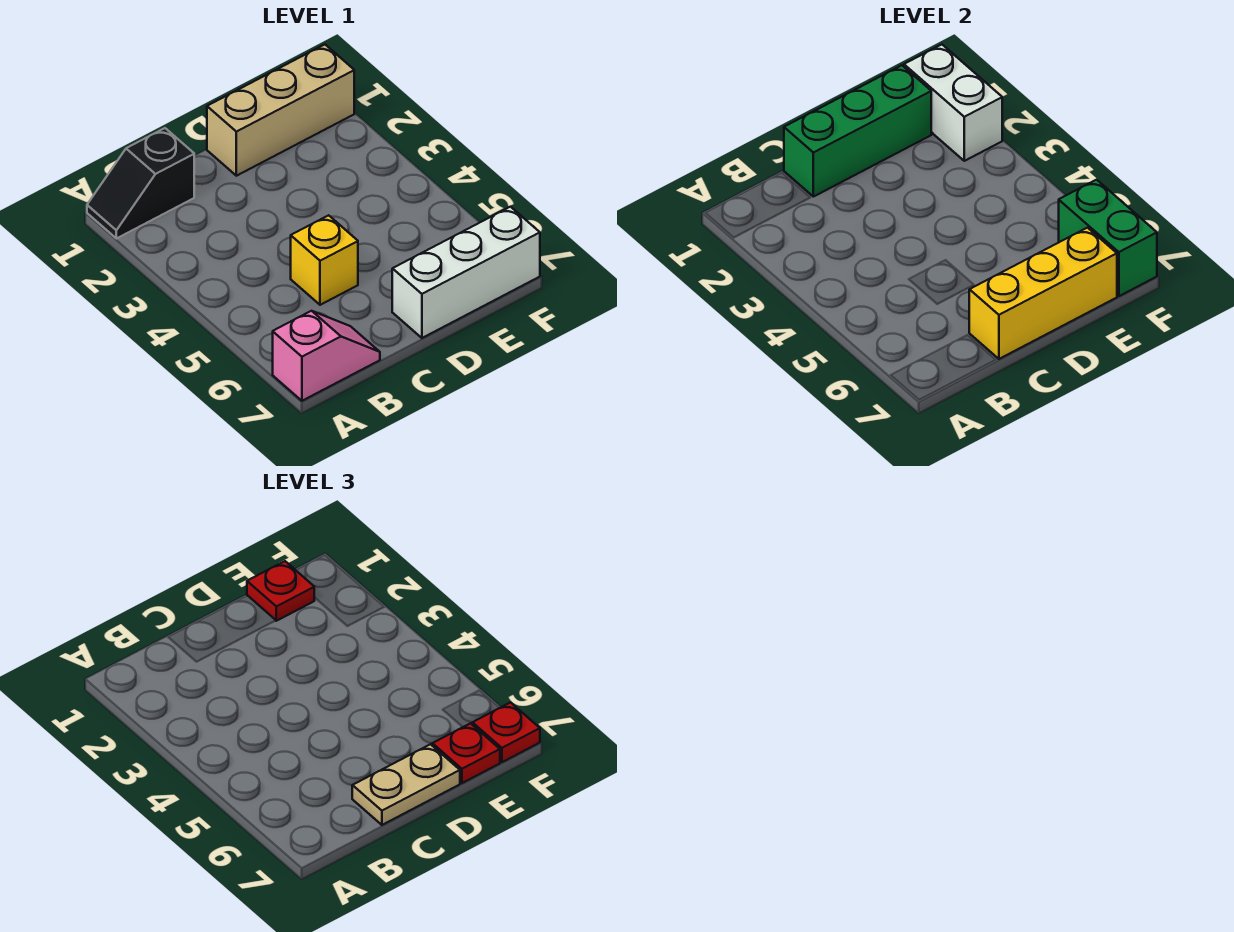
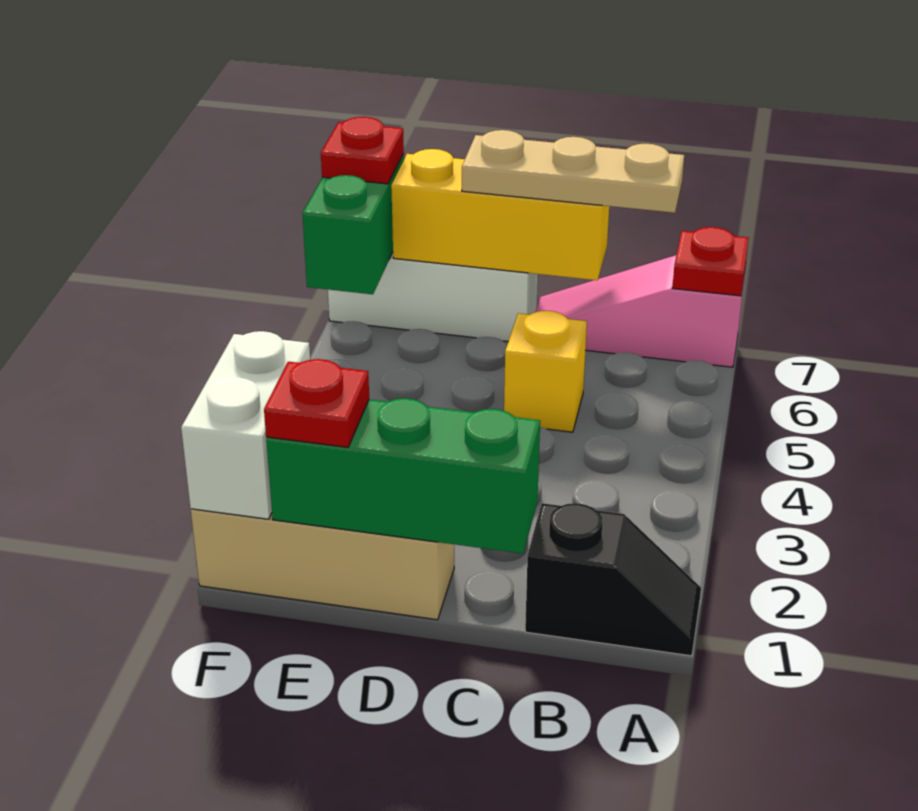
pink 1x2 slope [273,311,380,401] -> pink 1x3 slope [536,255,745,367]
tan 1x2 plate [352,744,460,825] -> tan 1x3 plate [462,130,684,213]
red 1x1 plate [432,723,500,783] -> red 1x1 plate moved to [672,227,749,296]

